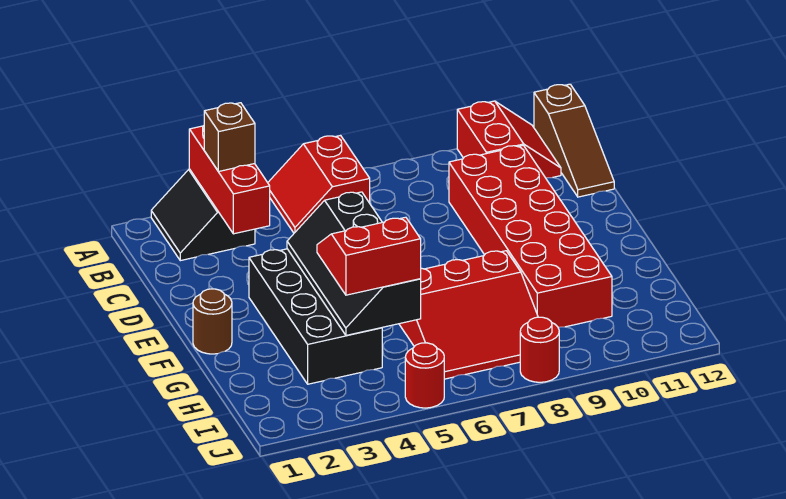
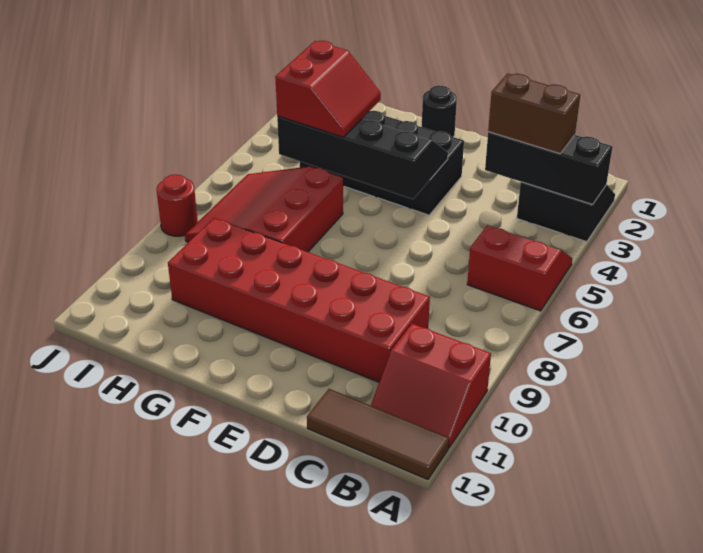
red 1x3 brick [189,126,270,234] -> black 1x3 brick [485,132,613,204]
brown 1x3 slope [534,84,614,197] -> brown 1x3 tile [307,389,449,480]
brown 1x1 brick [204,103,255,172] -> brown 1x2 brick [488,74,580,154]
brown 1x1 round brick [193,289,232,354] -> black 1x1 round brick [422,85,457,137]
red 1x1 round brick [405,343,444,408] -> none

